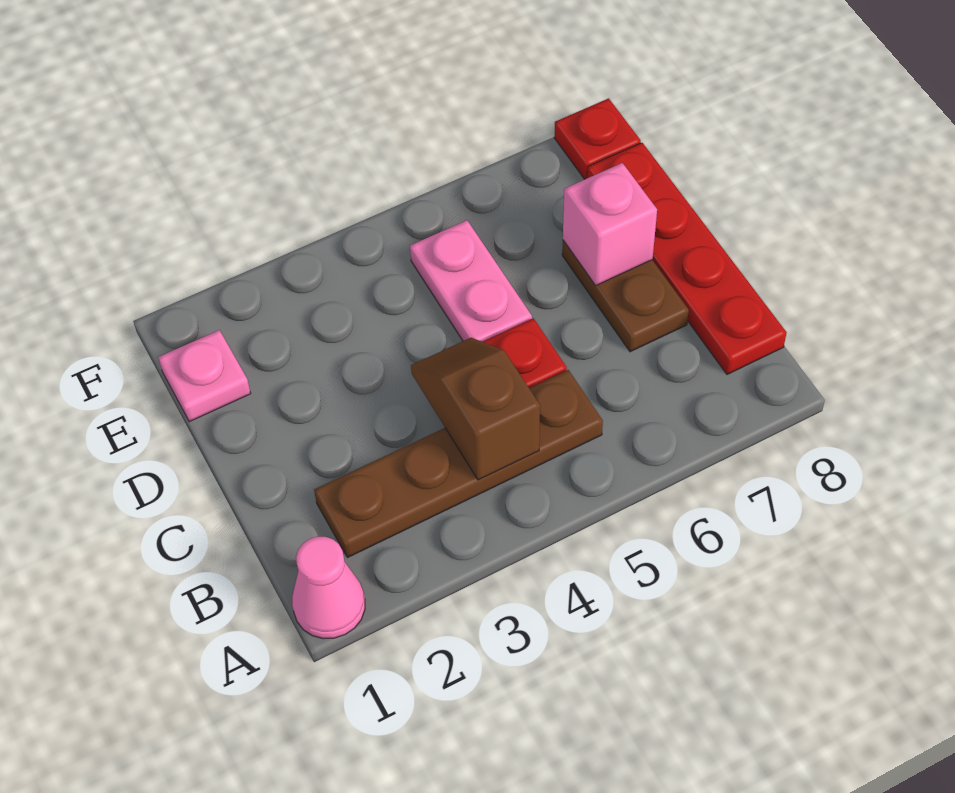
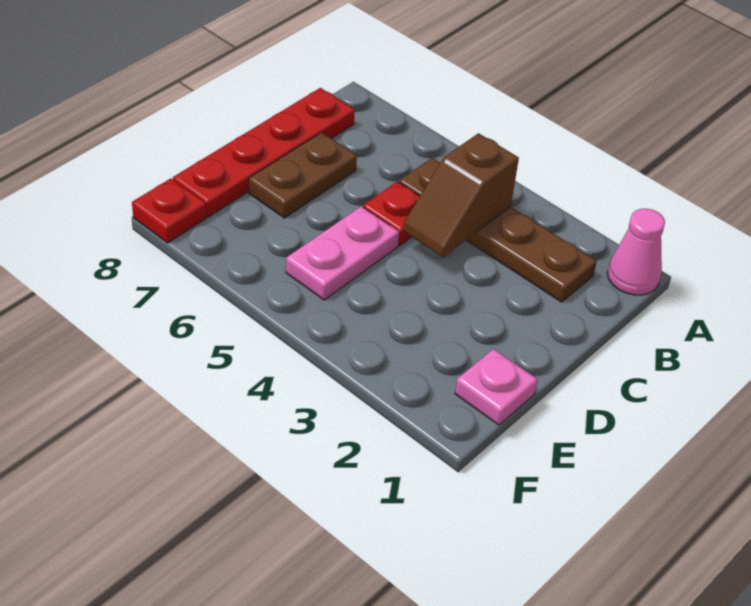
pink 1x1 brick [563,163,657,286] -> none

